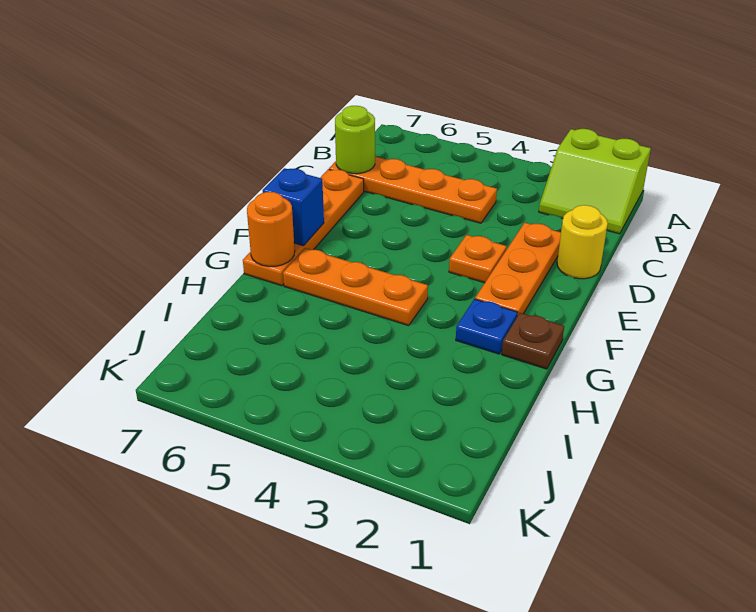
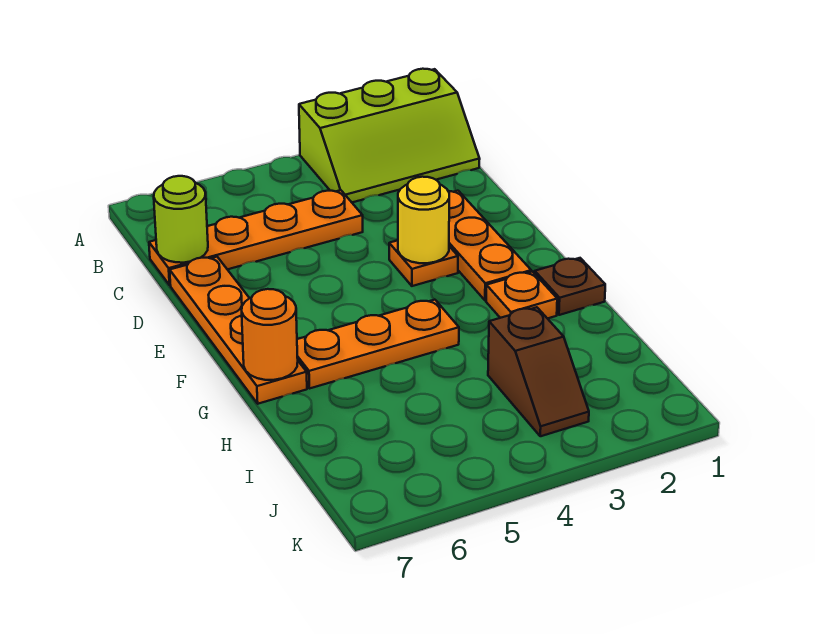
lime 2x2 slope [539,129,651,234] -> lime 2x3 slope [299,69,480,202]
yellow 1x1 round brick [557,205,608,279] -> yellow 1x1 round brick moved to [398,177,449,263]
blue 1x1 brick [263,168,324,246] -> none
blue 1x1 plate [456,299,518,354] -> orange 1x1 plate [486,272,557,319]
none -> brown 1x2 slope [488,307,589,436]

